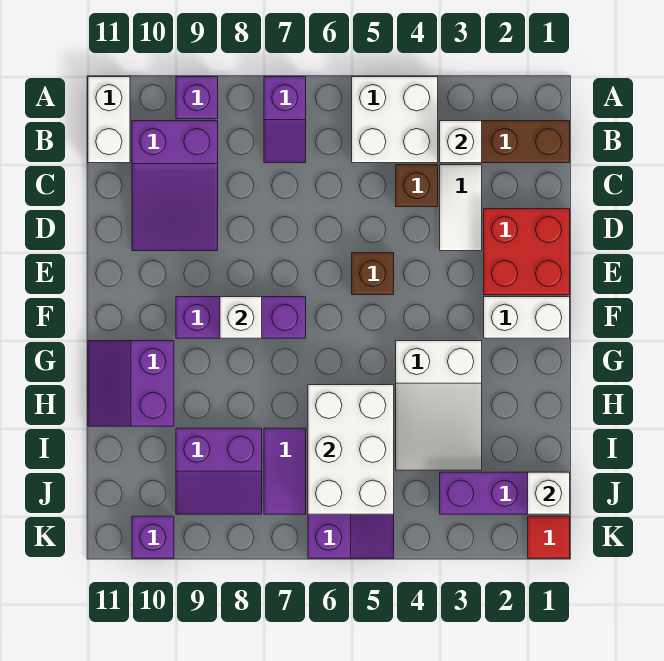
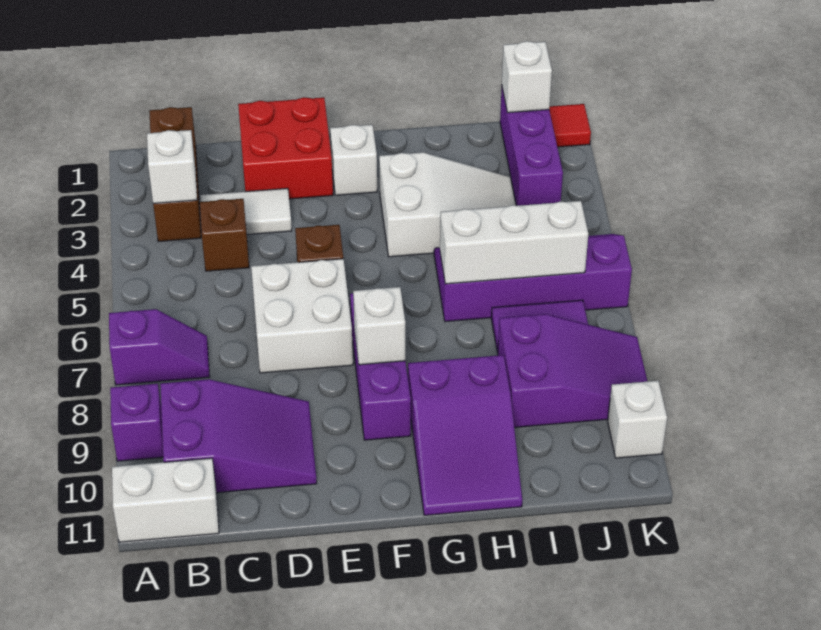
white 2x2 brick [352,77,438,163] -> white 2x2 brick moved to [251,259,353,373]
white 1x2 brick [484,297,570,338] -> white 1x1 brick [330,125,377,195]
purple 2x2 slope [88,341,174,426] -> purple 2x3 slope [408,355,522,515]
white 2x3 brick [308,385,394,514] -> white 1x3 brick [440,201,588,284]
purple 2x2 slope [176,428,262,514] -> purple 2x3 slope [498,314,648,427]
purple 1x1 brick [132,516,174,558] -> white 1x1 brick [608,381,667,458]

